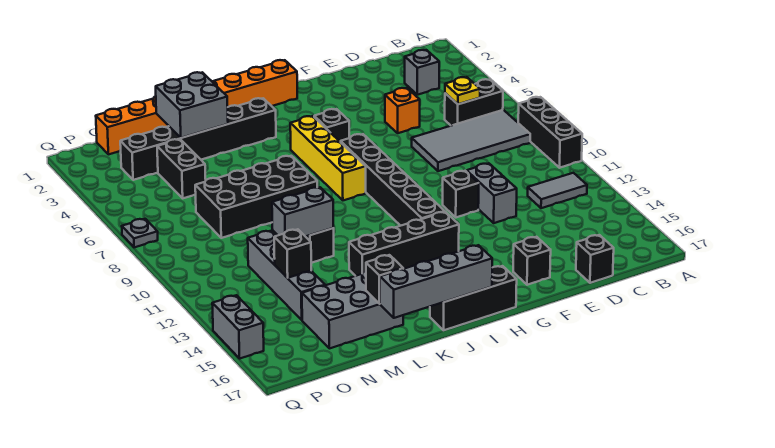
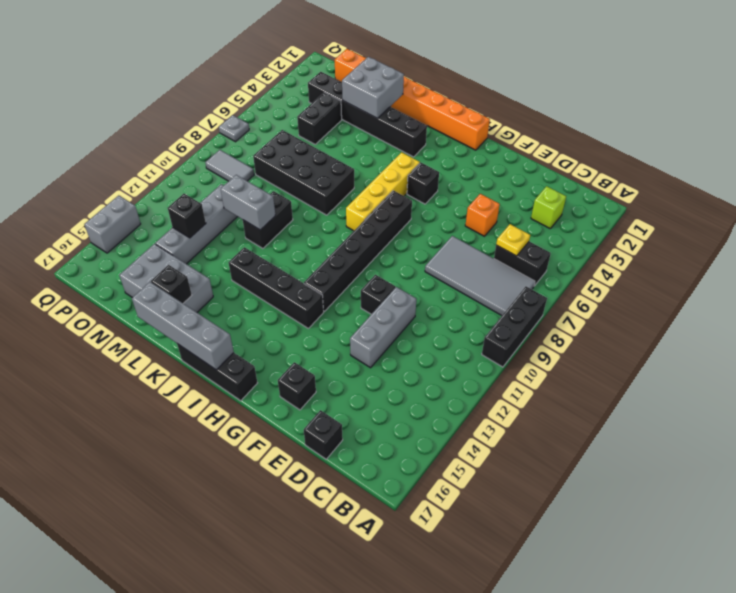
grey 1x2 tile [528,173,587,208] -> grey 1x2 tile moved to [205,150,254,181]
grey 1x1 brick [405,50,439,95] -> lime 1x1 brick [531,186,566,229]
grey 1x2 brick [467,163,517,223] -> grey 1x3 brick [350,287,416,368]

